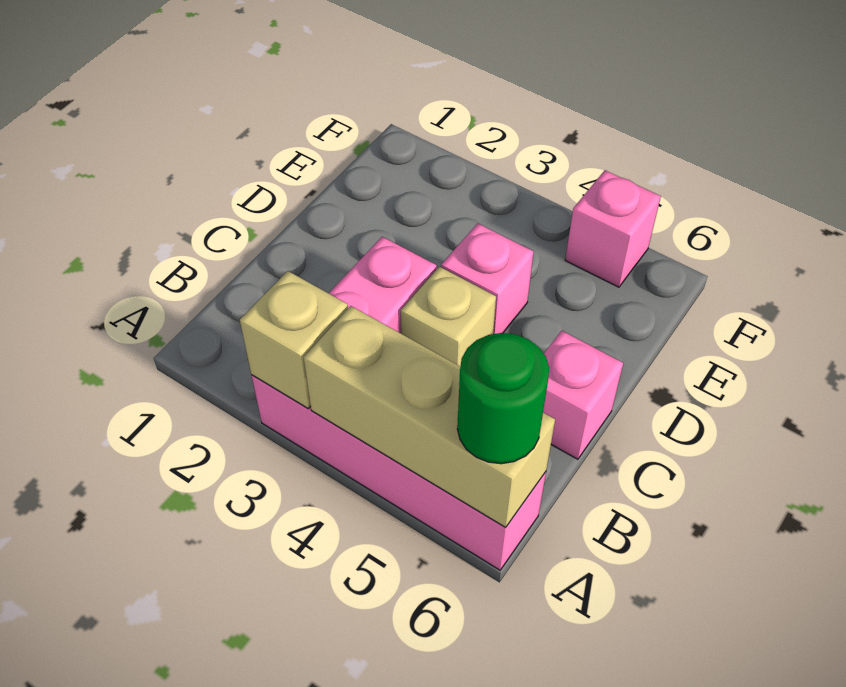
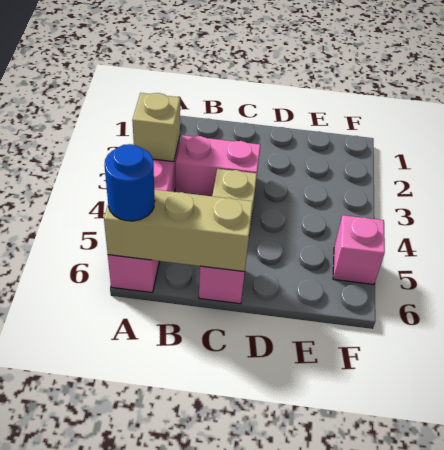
tan 1x3 brick [304,306,555,527] -> tan 1x3 brick turned to [104,189,253,272]
green 1x1 round brick [457,333,549,464] -> blue 1x1 round brick [104,144,155,221]
pink 1x1 brick [441,224,533,334] -> none

